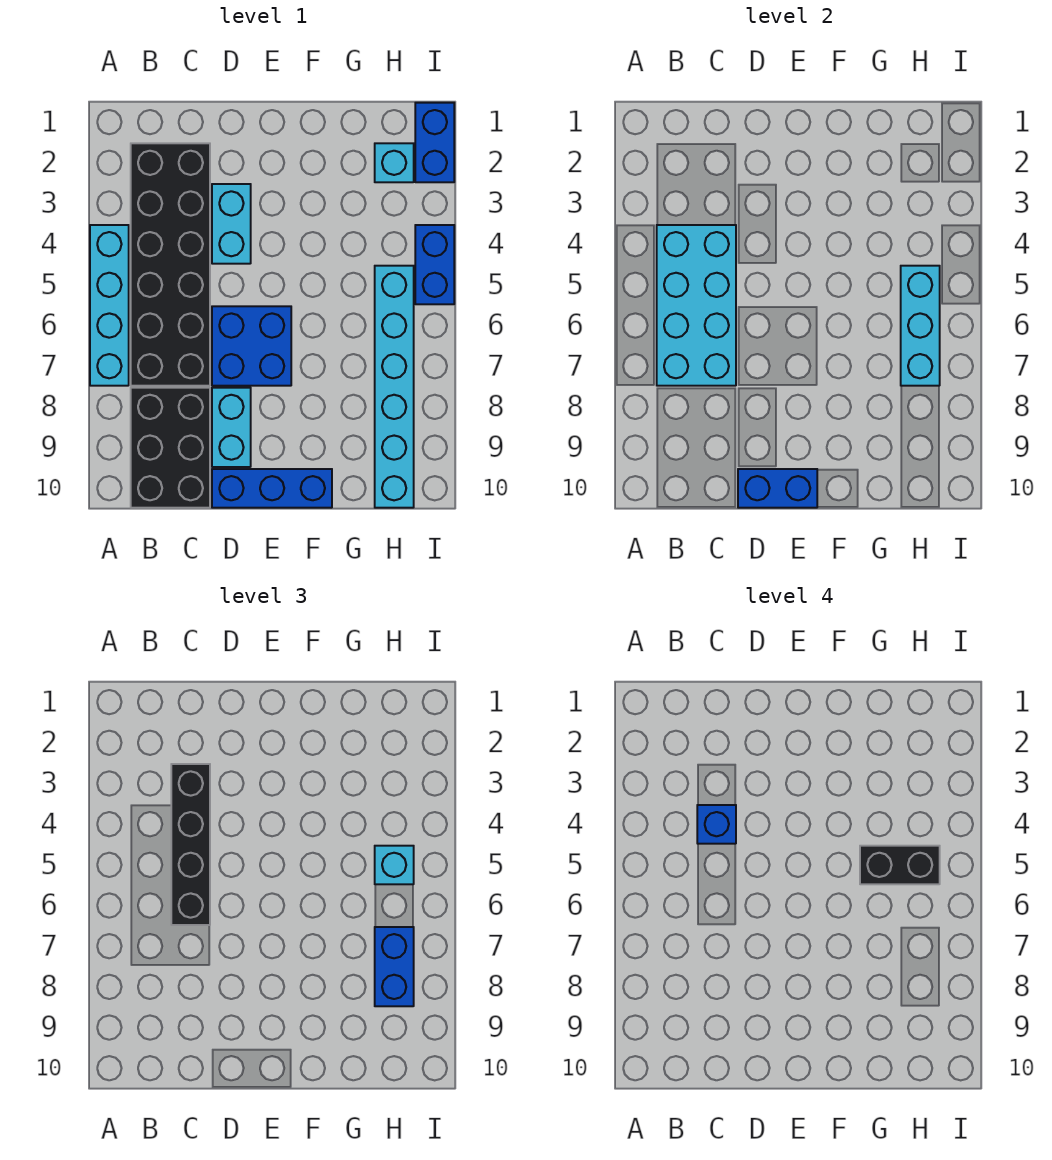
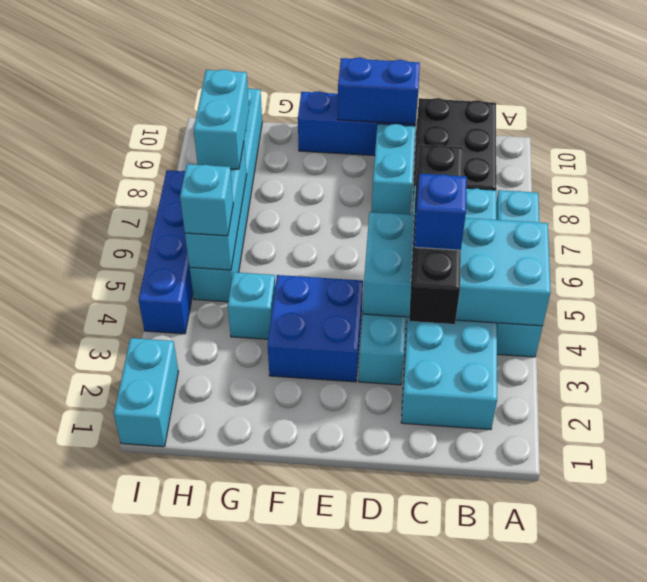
black 2x6 brick [131,143,210,386] -> cyan 2x6 brick [401,185,497,430]
cyan 2x4 brick [657,225,736,386] -> cyan 2x4 brick turned to [363,212,551,326]
blue 2x2 brick [212,306,291,386] -> blue 2x2 brick moved to [268,275,363,382]
black 1x2 brick [860,846,940,884] -> none
cyan 1x1 brick [375,143,414,182] -> cyan 1x1 brick moved to [228,272,275,339]
blue 1x2 brick [375,927,414,1006] -> cyan 1x2 brick [194,69,249,169]
blue 1x2 brick [415,103,454,182] -> cyan 1x2 brick [114,338,179,447]
blue 1x2 brick [415,225,454,304] -> blue 1x4 brick [138,170,193,334]

